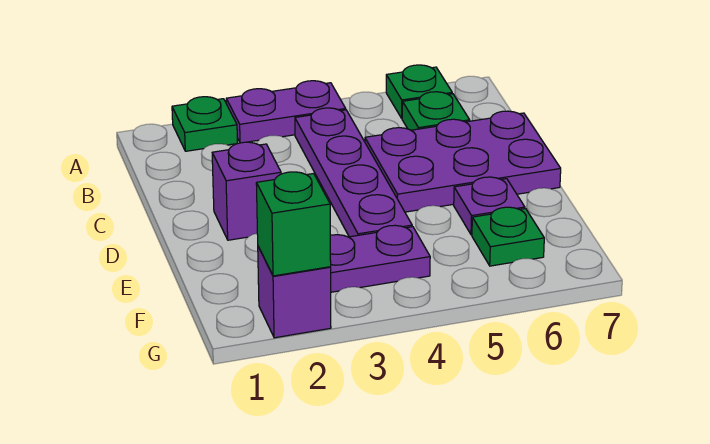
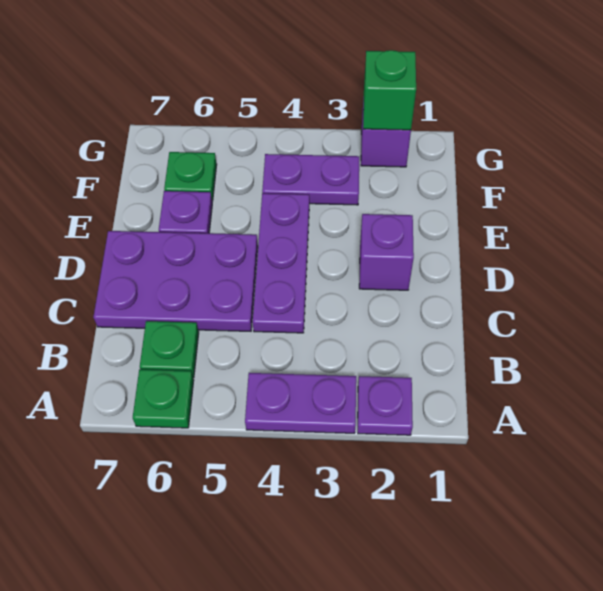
green 1x1 plate [172,97,237,151] -> purple 1x1 plate [358,376,413,435]
purple 1x4 plate [295,108,412,237] -> purple 1x3 plate [253,193,309,333]

